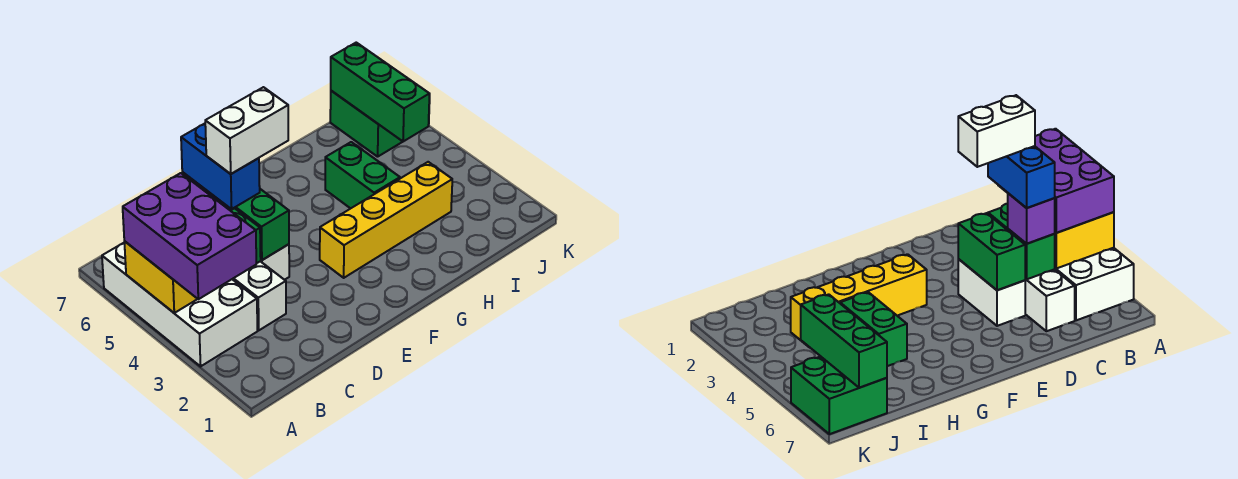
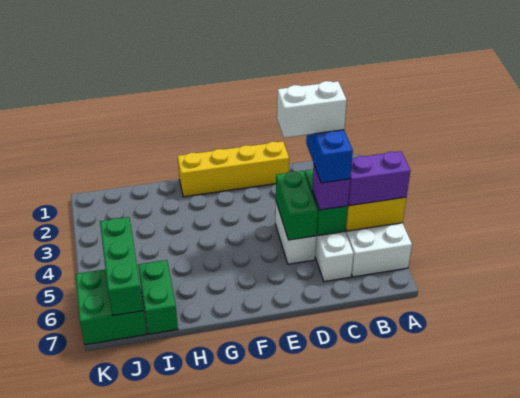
purple 2x3 brick [123,173,256,299] -> purple 1x2 brick [348,151,411,206]
yellow 1x4 brick [320,162,452,278] -> yellow 1x4 brick moved to [178,141,289,197]
green 1x2 brick [325,142,400,208] -> green 1x2 brick moved to [138,260,178,334]

